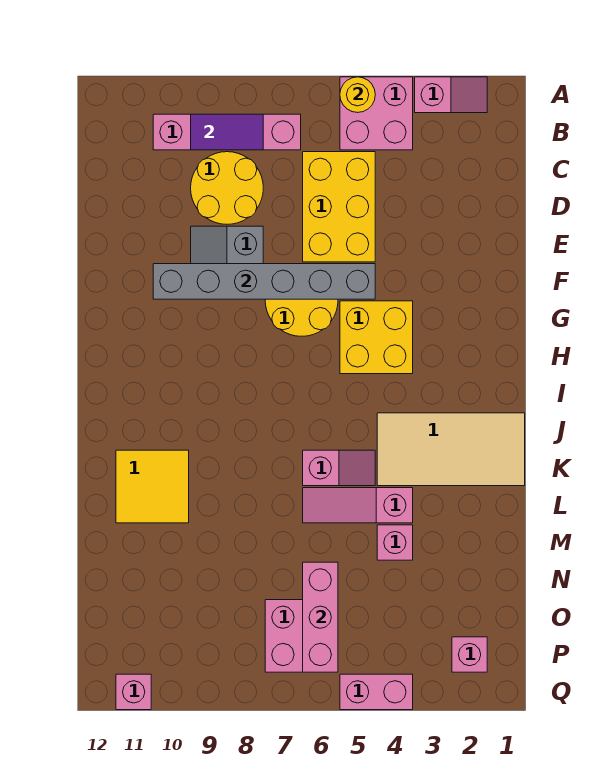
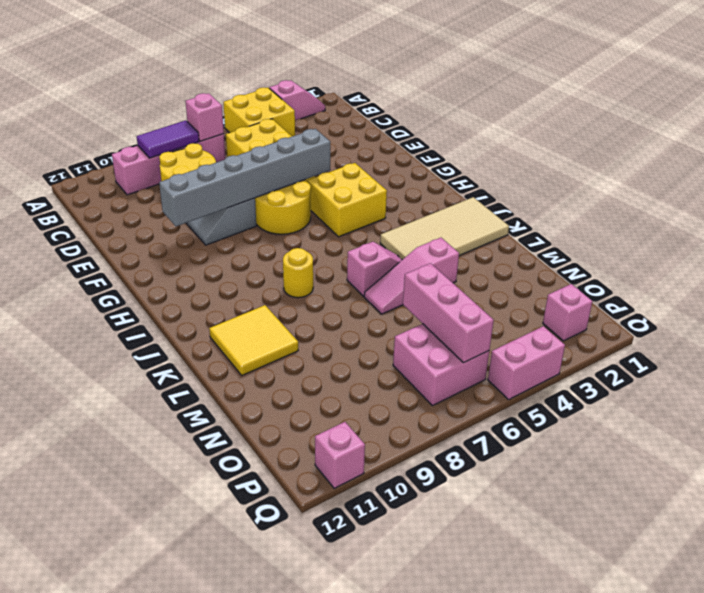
pink 2x2 brick [340,77,413,150] -> yellow 2x2 brick [223,87,295,136]
yellow 1x1 round brick [340,77,375,113] -> yellow 1x1 round brick moved to [283,248,313,298]
pink 1x1 brick [377,525,413,560] -> pink 1x1 brick moved to [185,93,224,141]

